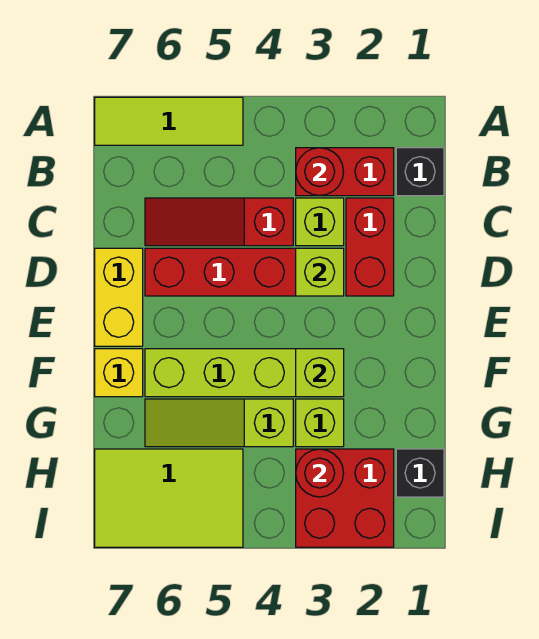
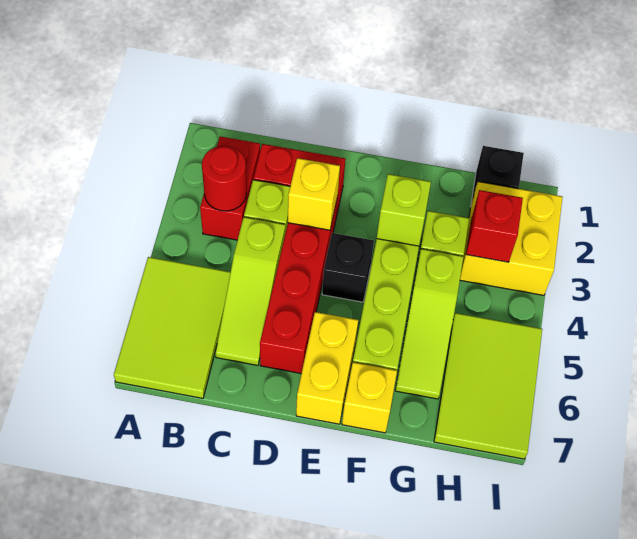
lime 1x3 tile [95,97,243,145] -> lime 2x3 tile [114,257,231,398]
black 1x1 brick [396,148,444,196] -> black 1x1 brick moved to [322,233,374,302]
red 1x3 slope [145,198,293,246] -> lime 1x3 slope [215,217,285,365]
lime 1x1 brick [296,248,344,296] -> yellow 1x1 brick [288,158,340,230]
yellow 1x2 brick [95,248,143,346] -> yellow 1x2 brick turned to [296,312,358,424]
red 2x2 brick [296,449,394,547] -> yellow 2x2 brick [460,182,563,295]
red 1x1 round brick [296,449,343,497] -> red 1x1 brick [466,190,523,262]

